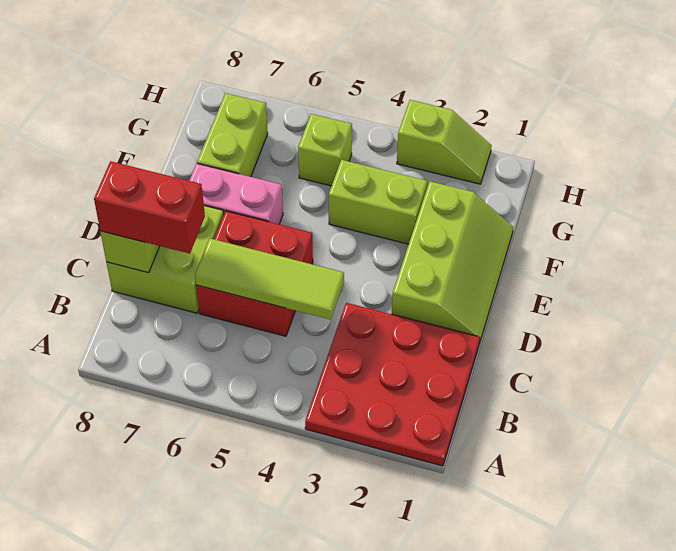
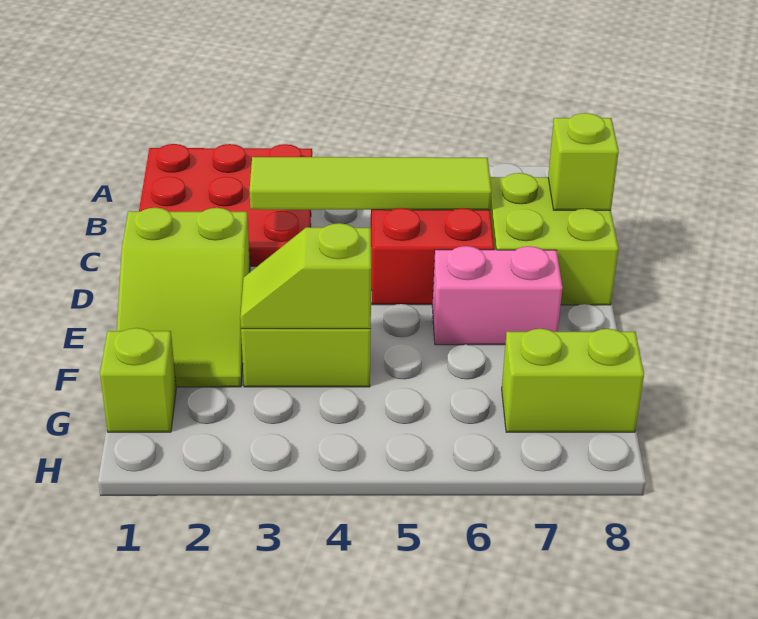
lime 1x3 tile [195,239,344,320] -> lime 1x4 tile [249,157,491,210]
red 1x2 brick [94,161,205,254] -> none
lime 2x3 slope [392,181,513,344] -> lime 2x3 slope turned to [117,208,250,387]
lime 1x2 brick [197,93,268,177] -> lime 1x2 brick turned to [502,329,644,432]
lime 1x1 brick [298,114,352,186] -> lime 1x1 brick moved to [100,328,176,432]
lime 1x2 slope [397,100,492,184] -> lime 1x2 slope moved to [240,223,371,329]

